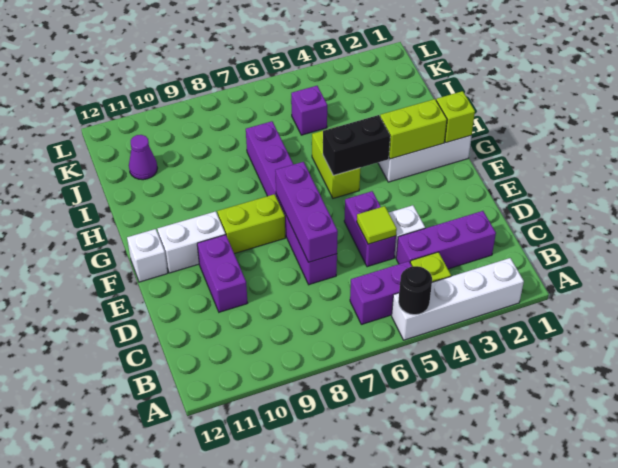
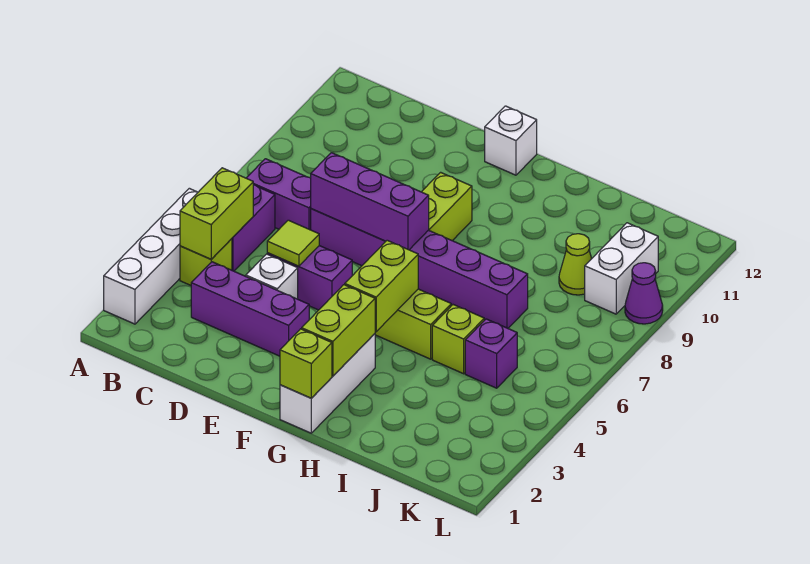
black 1x1 round brick [398,266,432,315] -> none
none -> lime 1x2 brick [180,168,253,259]
purple 1x3 brick [396,211,496,269] -> purple 1x3 brick turned to [191,262,309,356]
purple 1x2 brick [197,235,247,312] -> purple 1x2 brick moved to [247,159,311,230]
white 1x2 brick [158,211,225,273] -> white 1x2 brick moved to [585,223,658,314]
black 1x2 brick [323,115,390,175] -> lime 1x2 brick [345,240,418,332]
none -> lime 1x1 brick [432,305,484,374]
none -> lime 1x1 cone [559,234,592,295]
purple 1x1 cone [129,135,157,180] -> purple 1x1 cone moved to [625,263,663,324]

